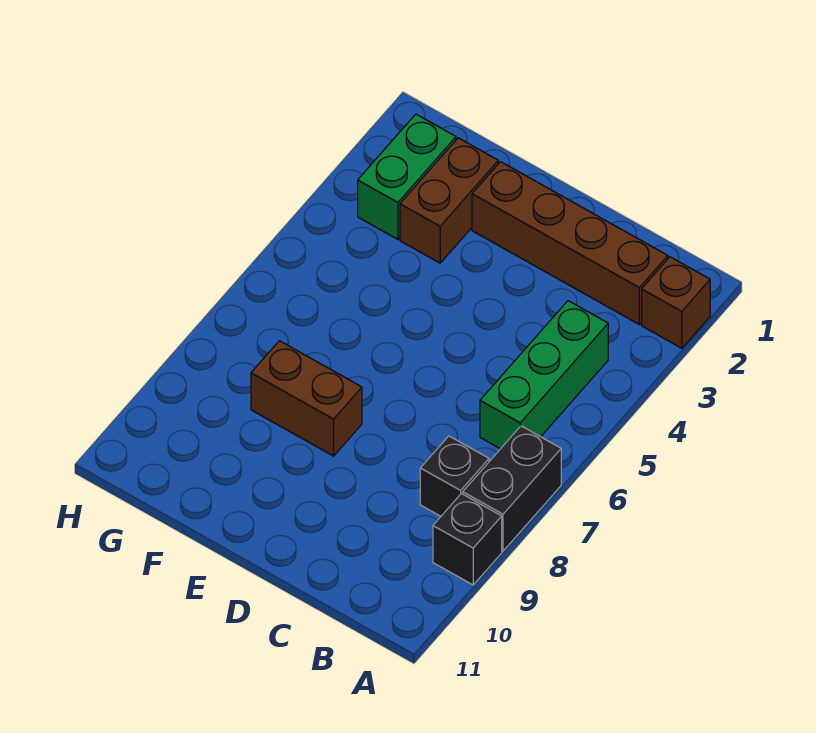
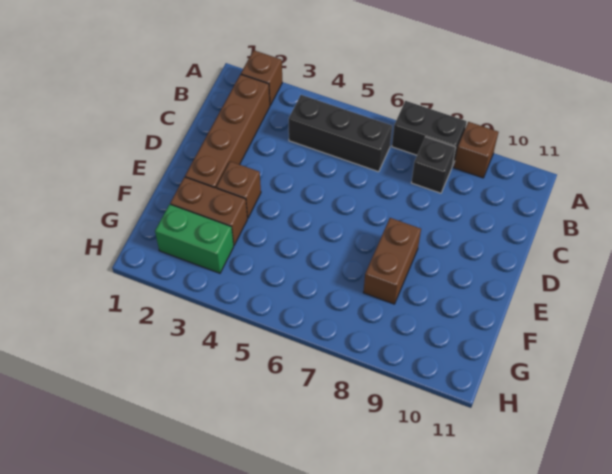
black 1x1 brick [433,494,502,585] -> brown 1x1 brick [454,122,498,178]
green 1x3 brick [480,301,608,449] -> black 1x3 brick [289,95,392,172]
none -> brown 1x1 brick [216,161,261,218]

